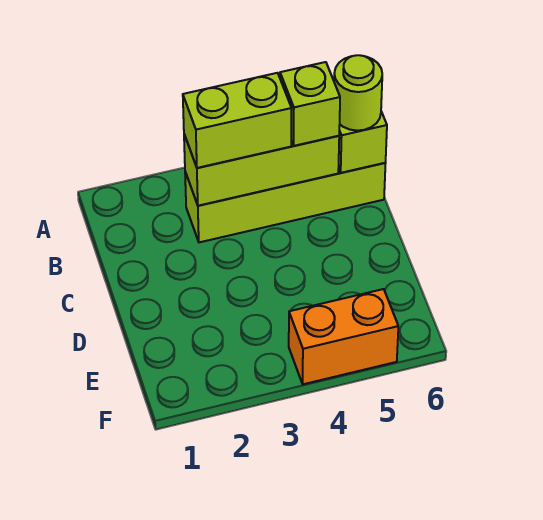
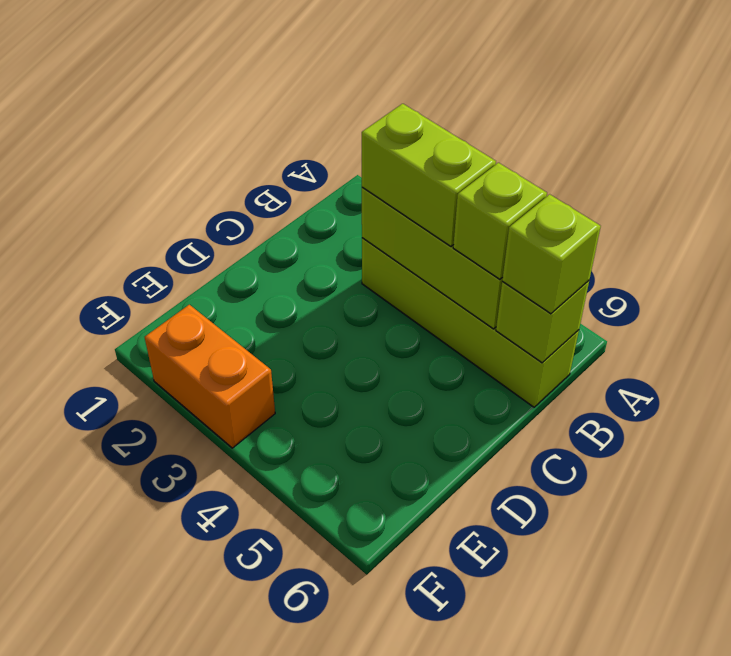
lime 1x1 round brick [334,55,382,131] -> lime 1x1 brick [502,194,601,314]
orange 1x2 brick [289,289,398,384] -> orange 1x2 brick moved to [145,305,275,448]

